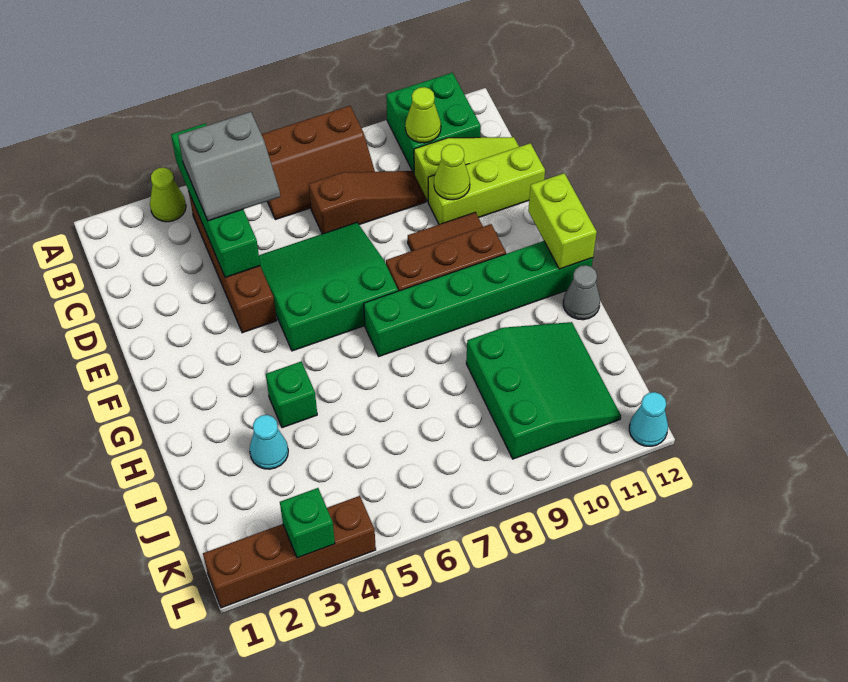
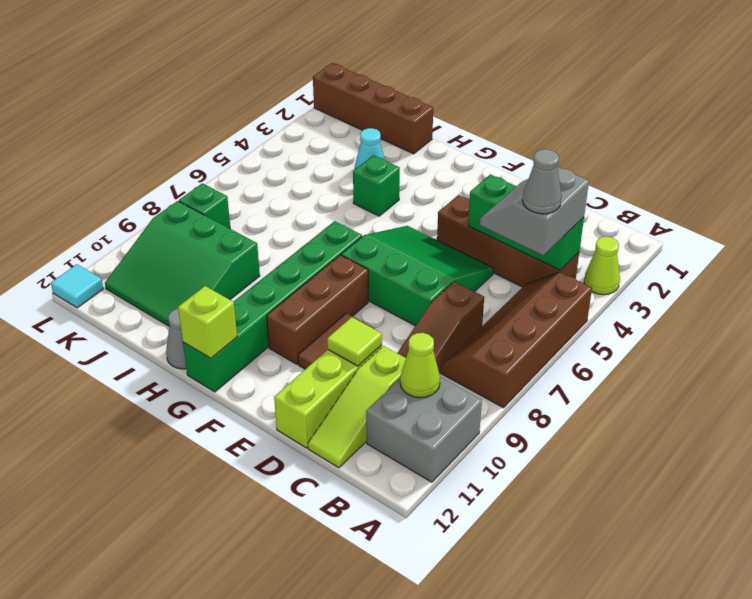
green 1x4 brick [171,123,260,277] -> green 1x3 brick [468,174,584,270]
brown 2x3 slope [261,106,375,220] -> brown 2x4 slope [440,272,592,408]
green 2x2 brick [386,73,481,172] -> grey 2x2 brick [366,377,482,482]
none -> grey 1x1 cone [523,149,562,214]
green 3x3 slope [259,222,398,351] -> green 3x3 slope turned to [341,226,494,326]
lime 1x1 cone [434,144,470,200] -> lime 1x1 tile [327,317,382,366]
lime 1x2 brick [528,173,597,269] -> lime 1x1 brick [178,286,237,358]
brown 1x4 brick [203,496,376,608] -> brown 1x4 brick turned to [313,63,433,154]
green 1x1 brick [280,488,335,558] -> green 1x1 brick moved to [179,183,230,228]
cyan 1x1 cone [629,392,668,446] -> cyan 1x1 tile [51,264,103,308]

